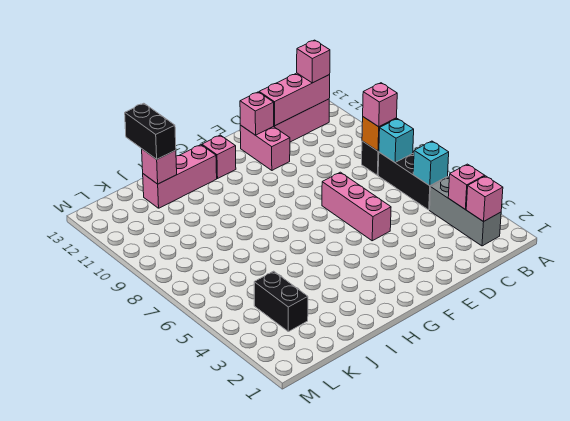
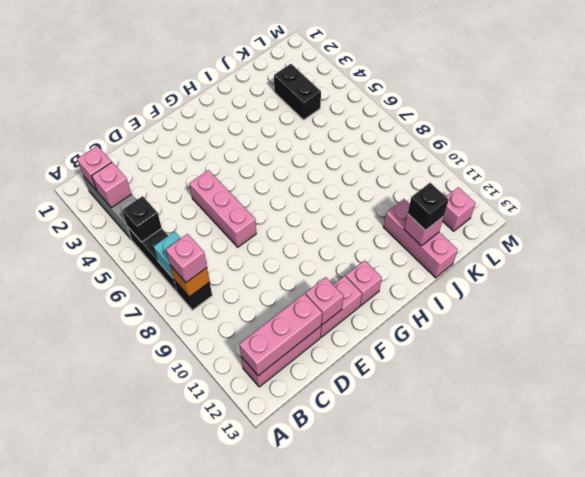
cyan 1x1 brick [413,141,449,186] -> black 1x1 brick [122,196,162,242]
pink 1x1 brick [297,40,330,83] -> pink 1x1 brick moved to [443,187,476,231]
pink 1x2 brick [240,125,290,170] -> pink 1x2 brick turned to [321,276,362,337]
pink 1x3 brick [143,145,217,208] -> pink 1x3 brick turned to [383,199,458,278]
black 1x2 brick [125,103,176,159] -> black 1x1 brick [408,183,449,231]

